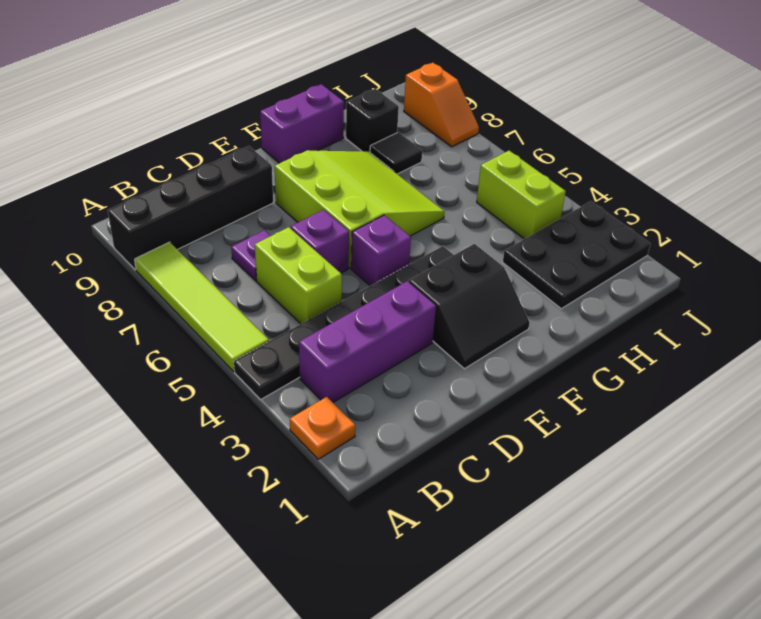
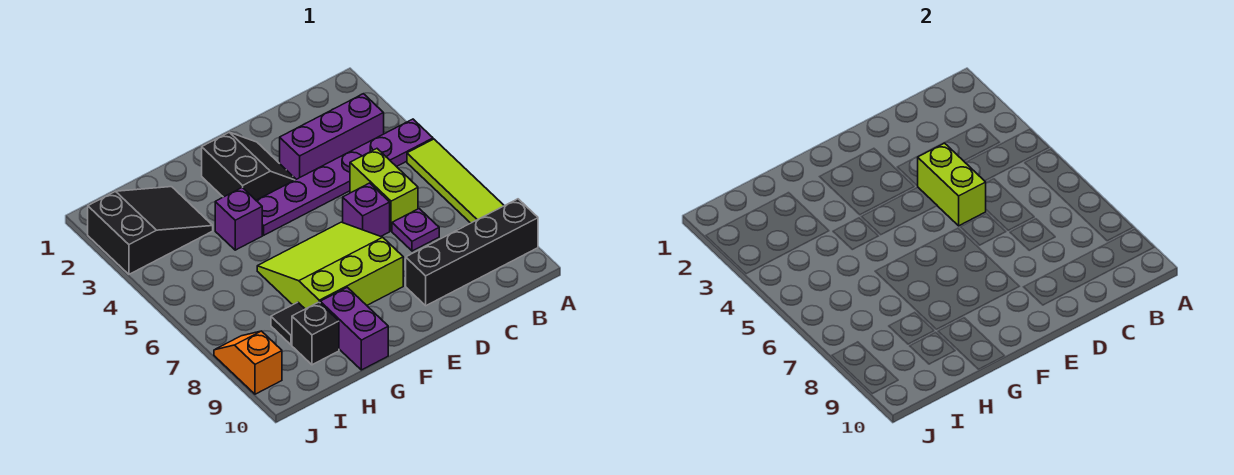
orange 1x1 plate [290,397,355,459] -> none
black 1x6 plate [234,246,453,399] -> purple 1x6 plate [256,119,433,235]
black 2x2 slope [409,244,530,369] -> black 2x2 slope turned to [202,132,296,200]
purple 1x1 brick [351,215,411,286] -> purple 1x1 brick moved to [215,188,262,250]
lime 3x3 slope [275,150,445,268] -> lime 3x3 slope turned to [257,222,403,309]
purple 1x2 brick [260,84,344,163] -> purple 1x2 brick turned to [320,287,388,370]
black 2x3 plate [503,201,650,309] -> black 2x3 slope [88,187,213,274]
lime 1x2 brick [477,151,566,239] -> lime 1x2 brick moved to [918,143,986,226]

